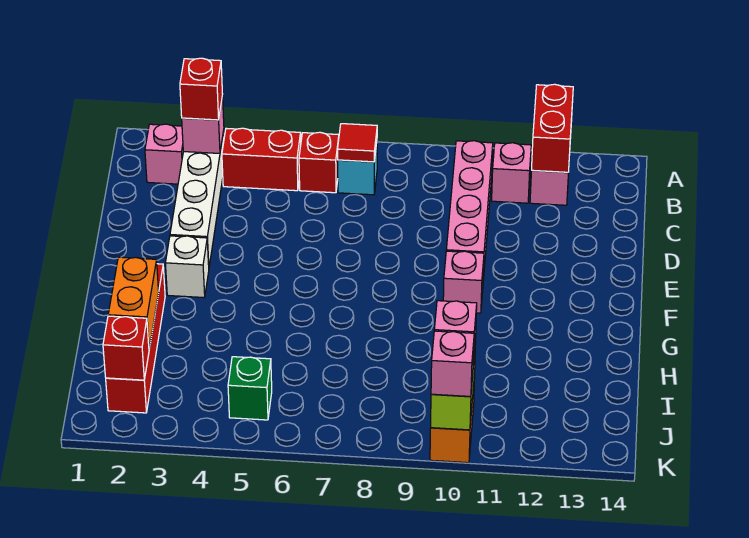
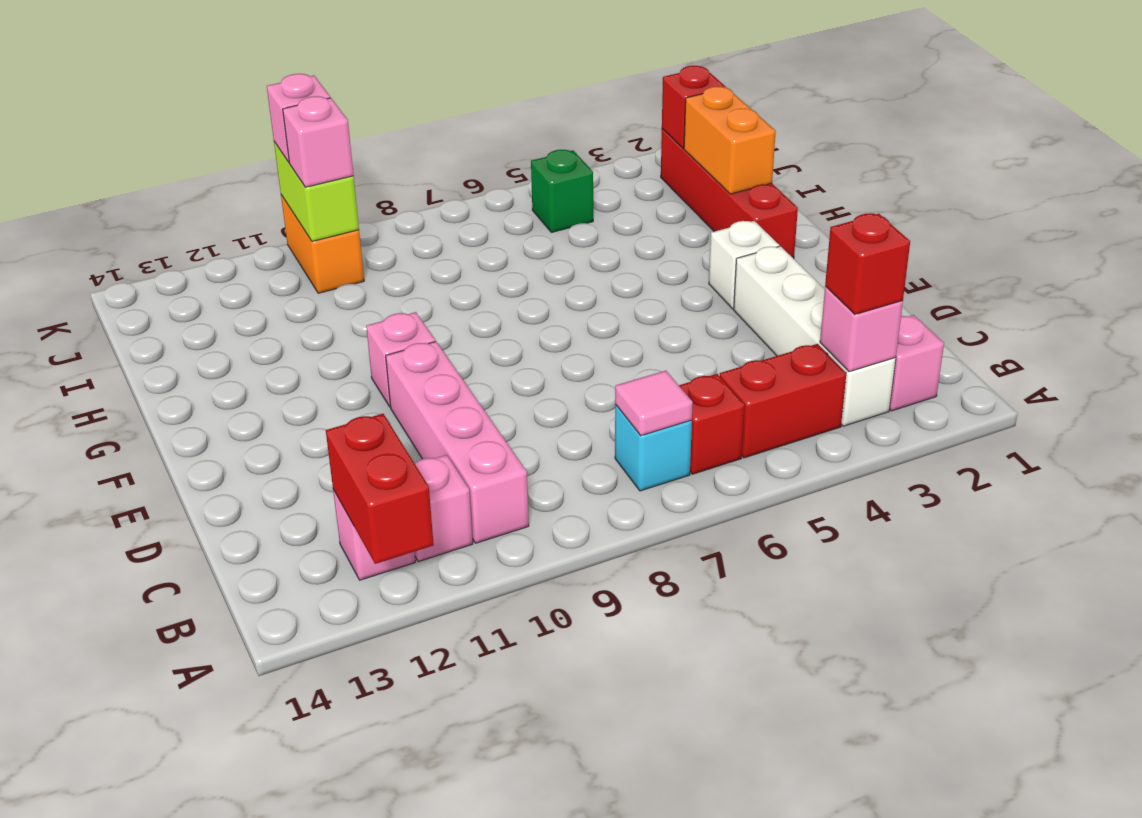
red 1x1 tile [338,124,377,162] -> pink 1x1 tile [615,371,693,436]

